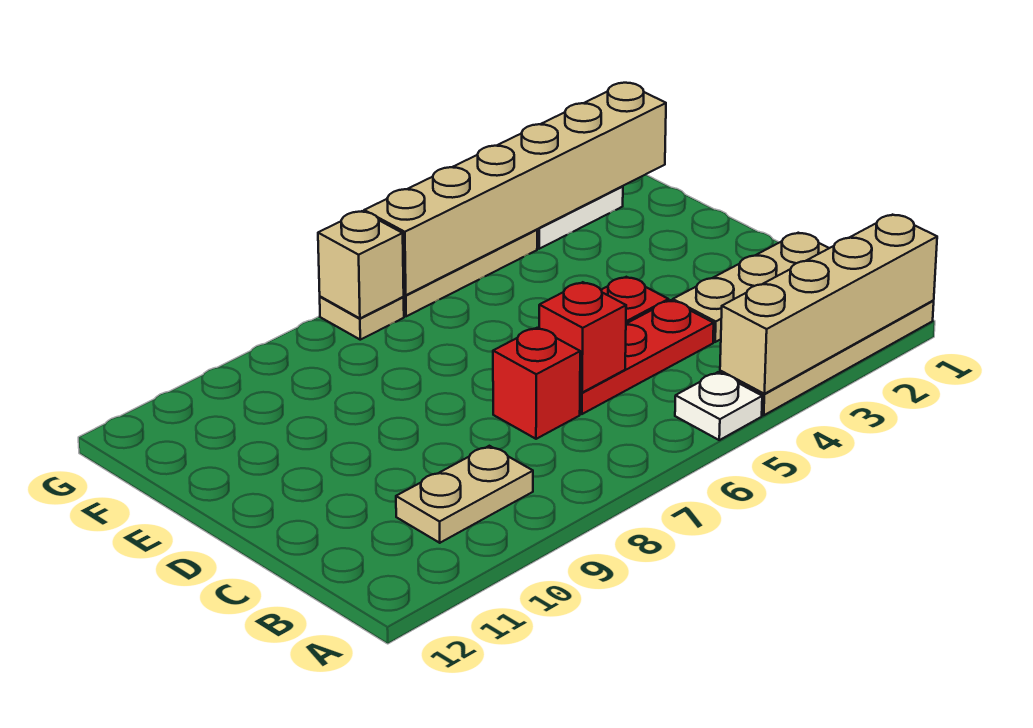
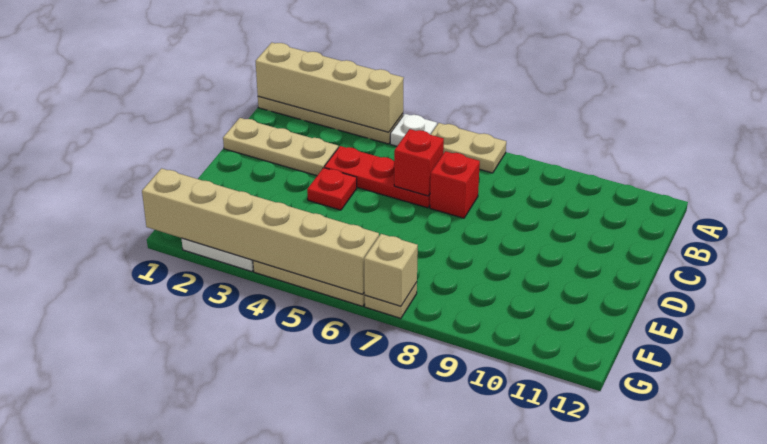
tan 1x2 plate [396,446,533,543] -> tan 1x2 plate moved to [431,123,506,173]

